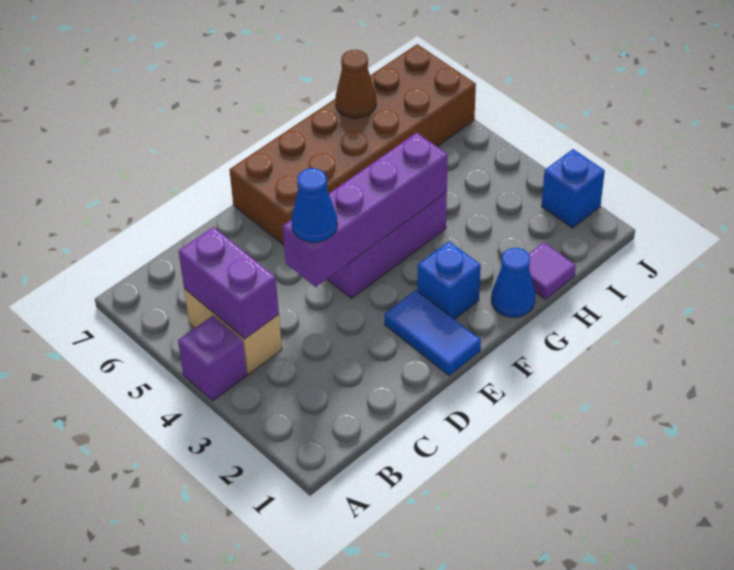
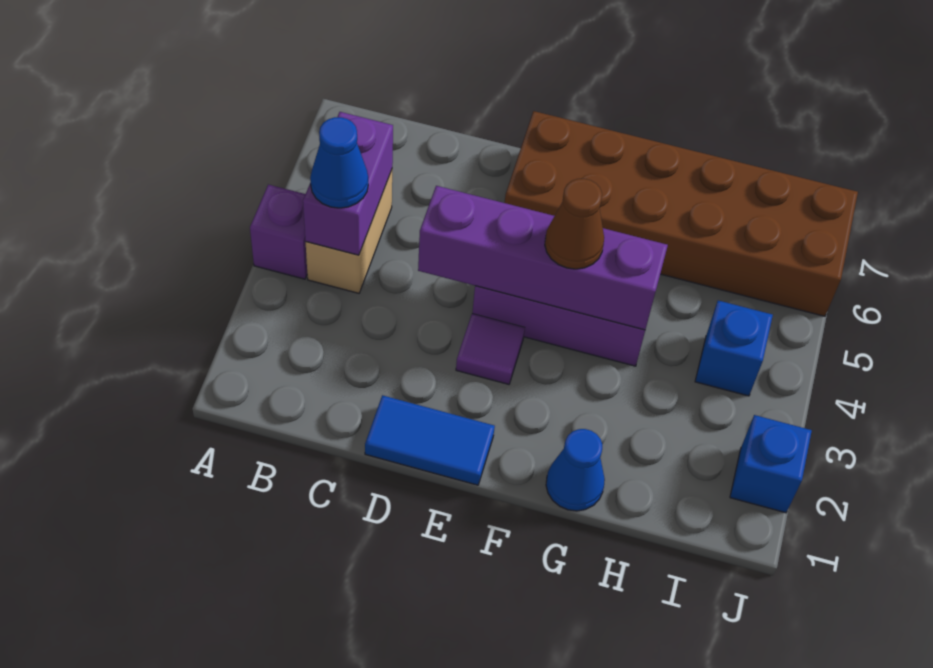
blue 1x1 cone [292,168,337,242] -> blue 1x1 cone moved to [310,117,368,208]
blue 1x2 tile [385,290,481,376] -> blue 1x2 tile turned to [365,395,495,485]
blue 1x1 brick [418,241,481,319] -> blue 1x1 brick moved to [695,301,773,396]
purple 1x1 tile [529,242,576,299] -> purple 1x1 tile moved to [456,314,525,384]
brown 1x1 cone [335,50,376,118] -> brown 1x1 cone moved to [545,179,604,269]

